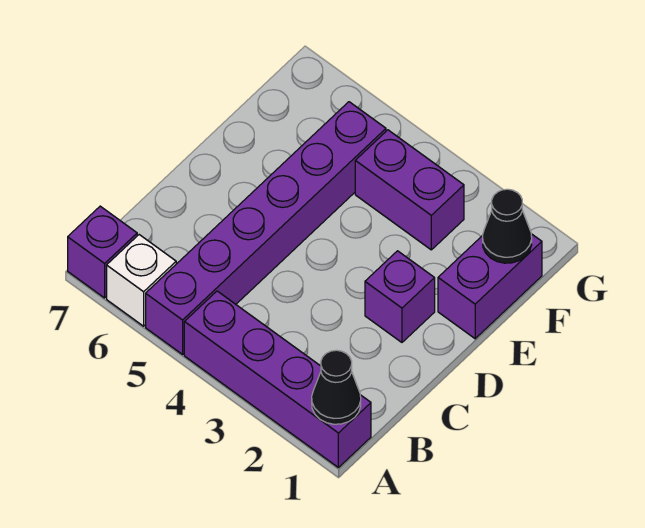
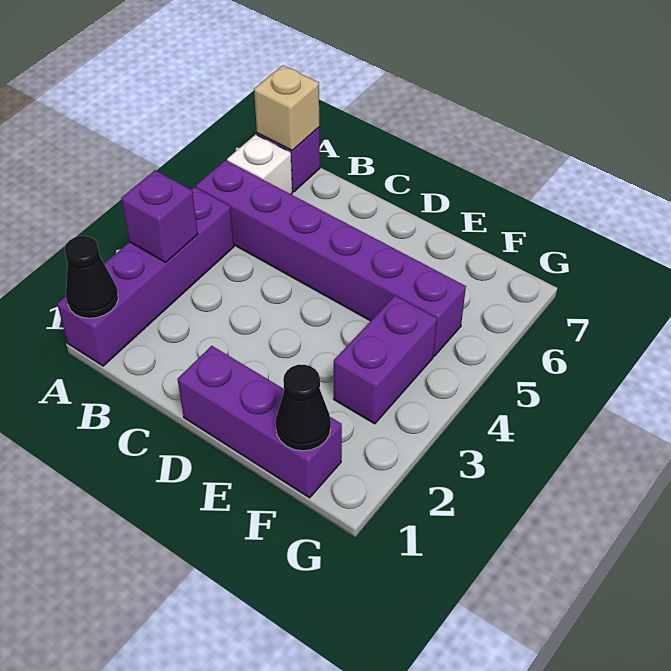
none -> tan 1x1 brick [254,65,319,151]
purple 1x1 brick [365,251,435,342] -> purple 1x1 brick moved to [121,170,198,262]
purple 1x2 brick [438,234,542,339] -> purple 1x3 brick [178,346,342,498]

